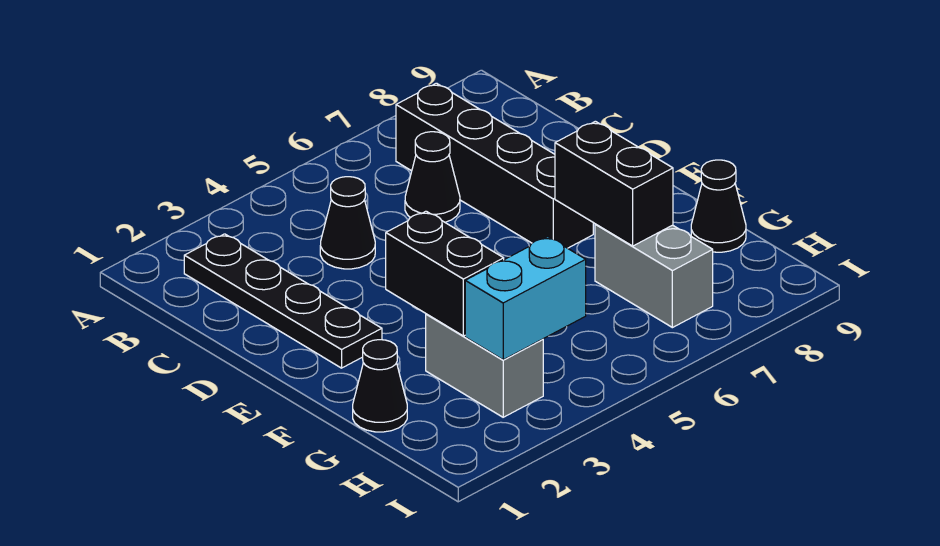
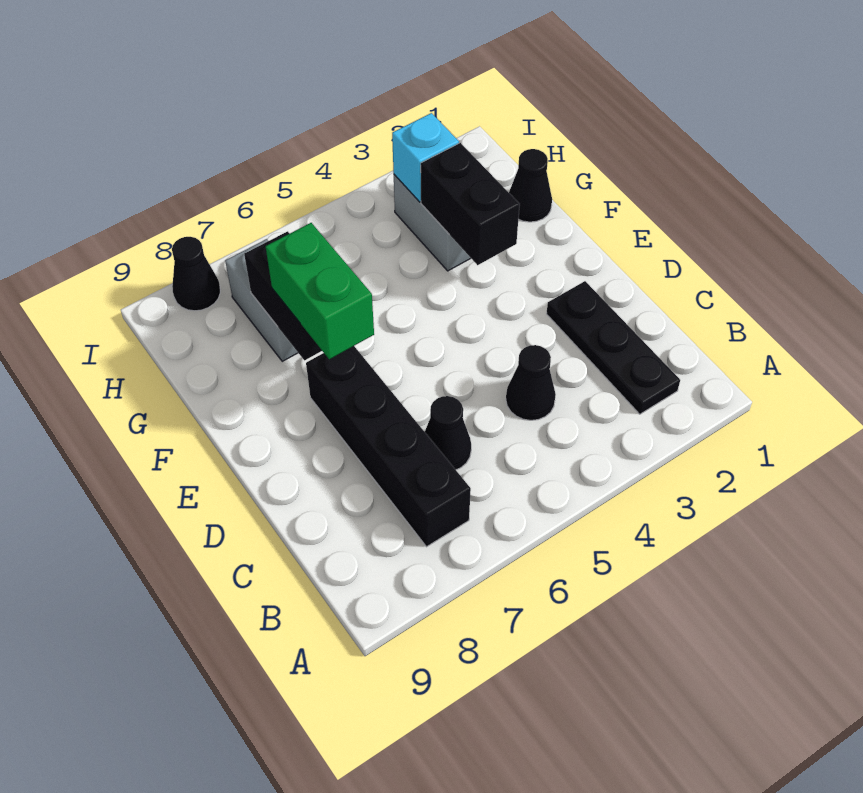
black 1x4 plate [184,234,382,368] -> black 1x3 plate [546,281,680,414]
none -> green 1x2 brick [266,223,374,359]
black 1x1 cone [691,160,746,252] -> black 1x1 cone moved to [172,237,220,311]
cyan 1x2 brick [465,237,586,360] -> cyan 1x1 brick [392,113,459,202]

